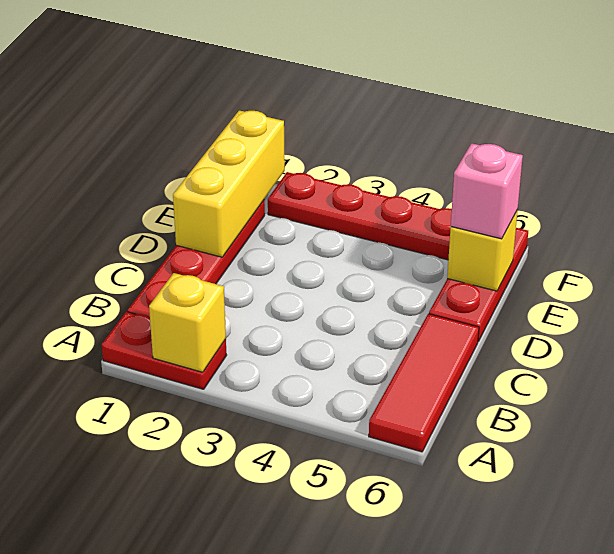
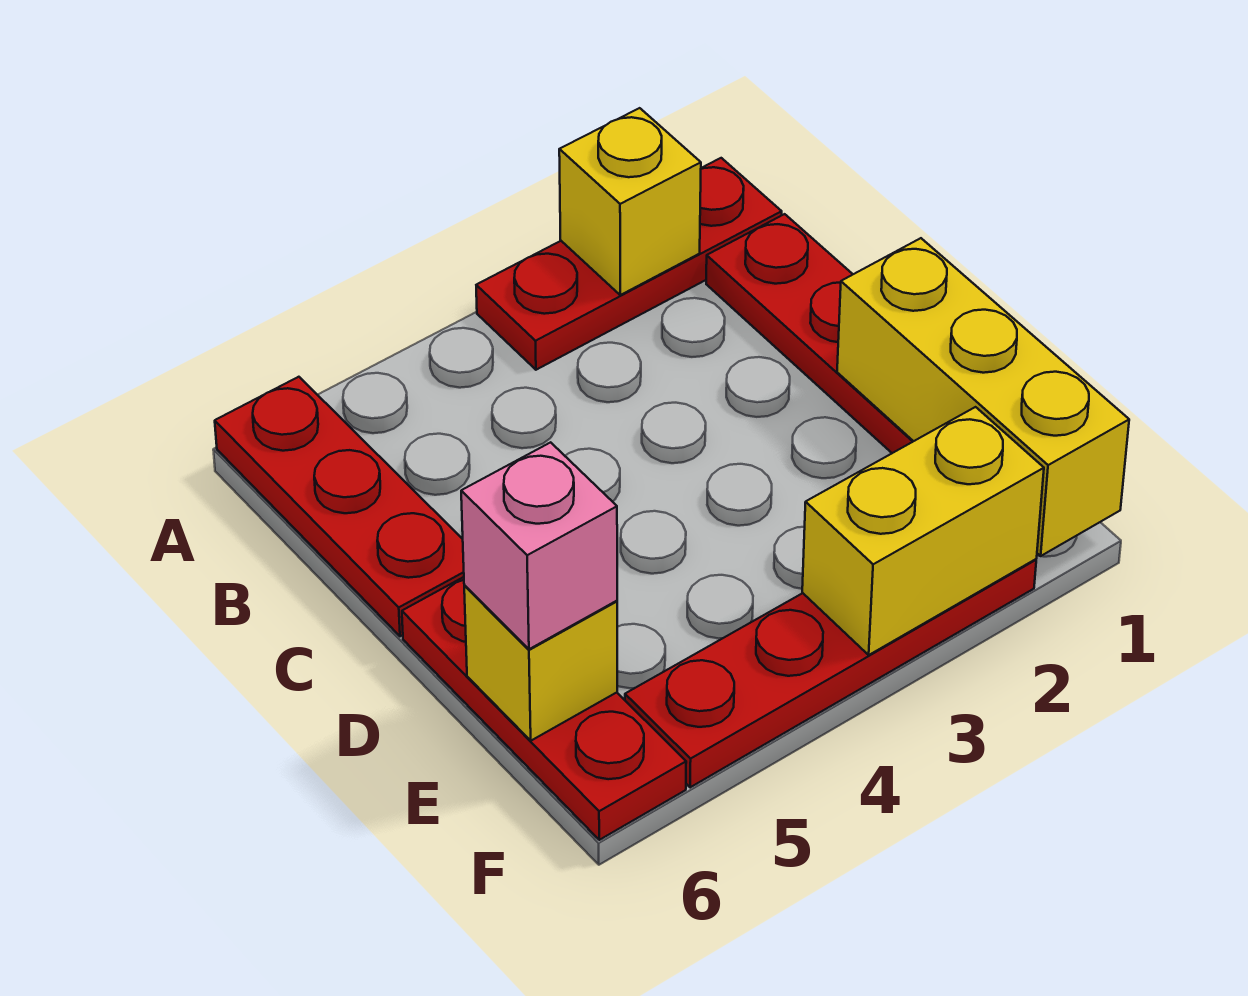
red 1x2 plate [102,312,227,389] -> red 1x3 plate [476,158,782,370]
red 1x3 tile [369,314,479,452] -> red 1x3 plate [215,377,464,636]
none -> yellow 1x2 brick [802,407,1044,655]

